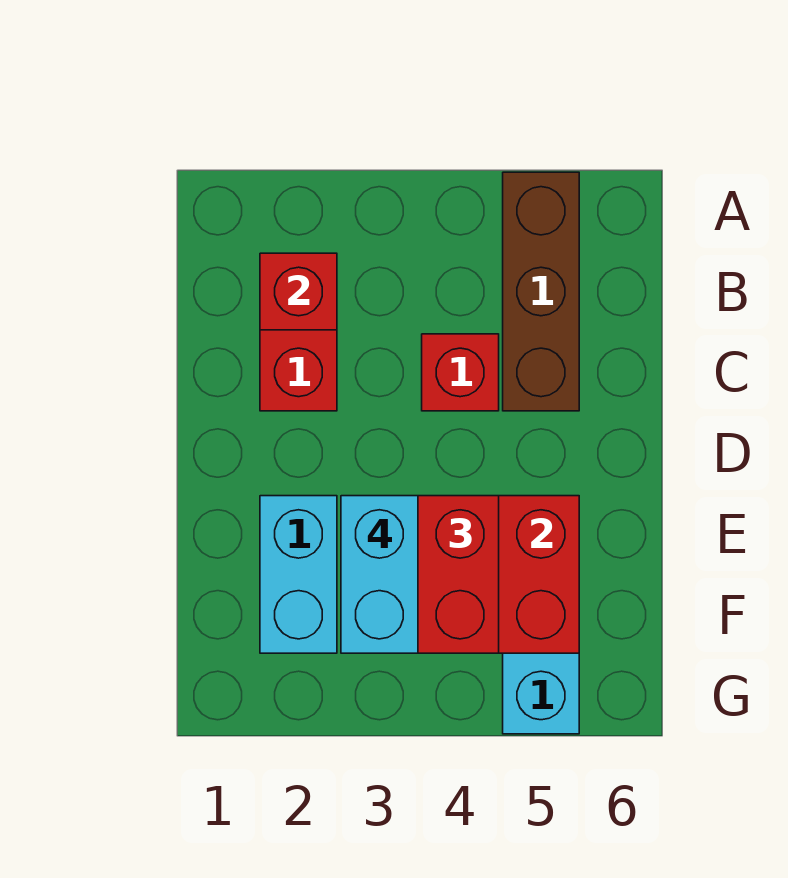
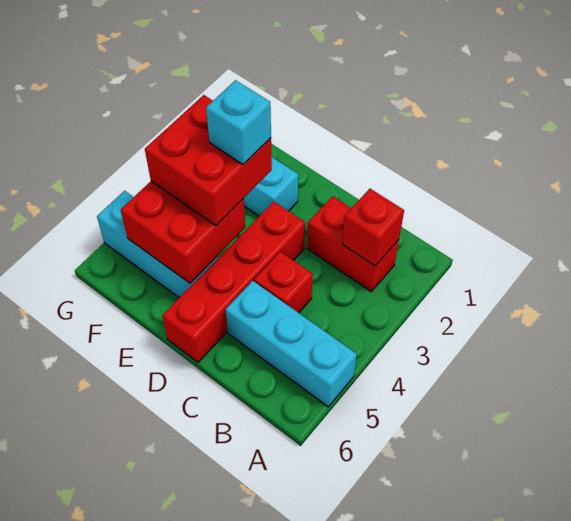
brown 1x3 brick [503,172,579,411] -> cyan 1x3 brick [226,281,357,407]
none -> red 1x4 brick [162,202,305,362]
cyan 1x2 brick [341,496,418,653] -> cyan 1x1 brick [206,80,271,164]

